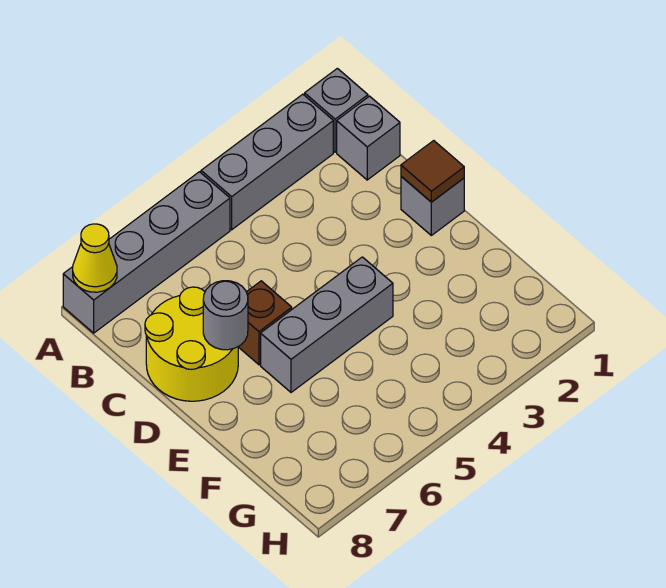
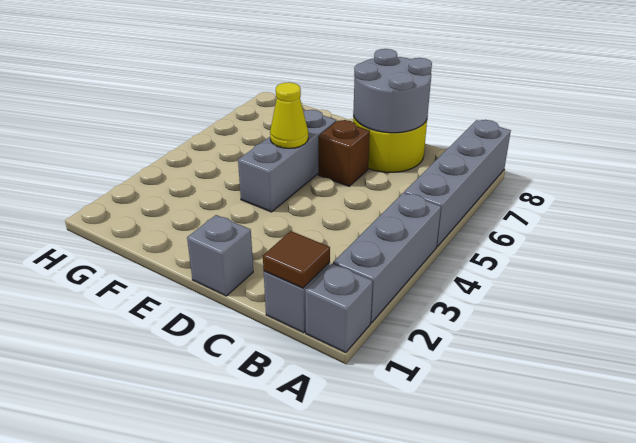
yellow 1x1 cone [73,224,117,292] -> yellow 1x1 cone moved to [270,82,308,148]
brown 1x1 tile [401,141,464,202] -> brown 1x1 tile moved to [263,231,330,288]
grey 1x1 round brick [203,281,248,350] -> grey 2x2 round brick [353,49,432,133]

